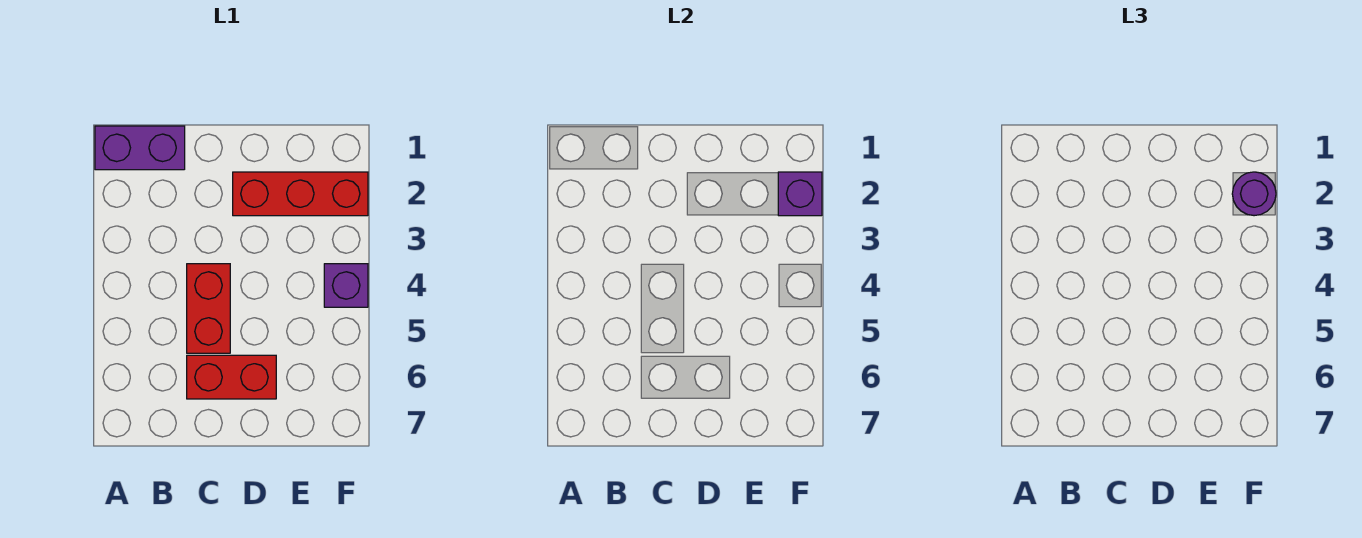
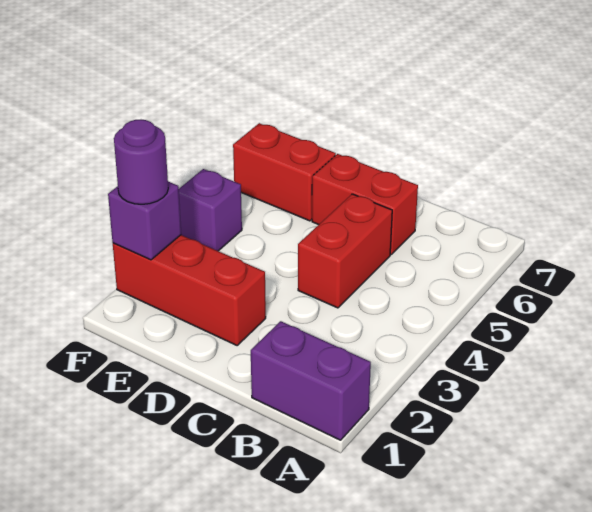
none -> red 1x2 brick [233,123,336,221]

